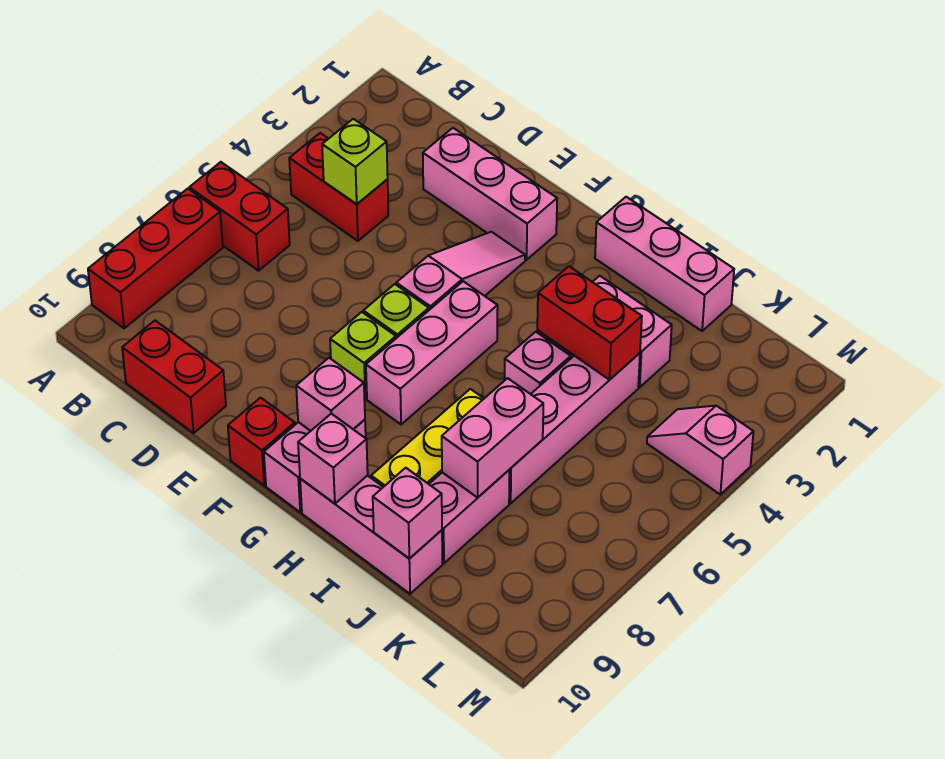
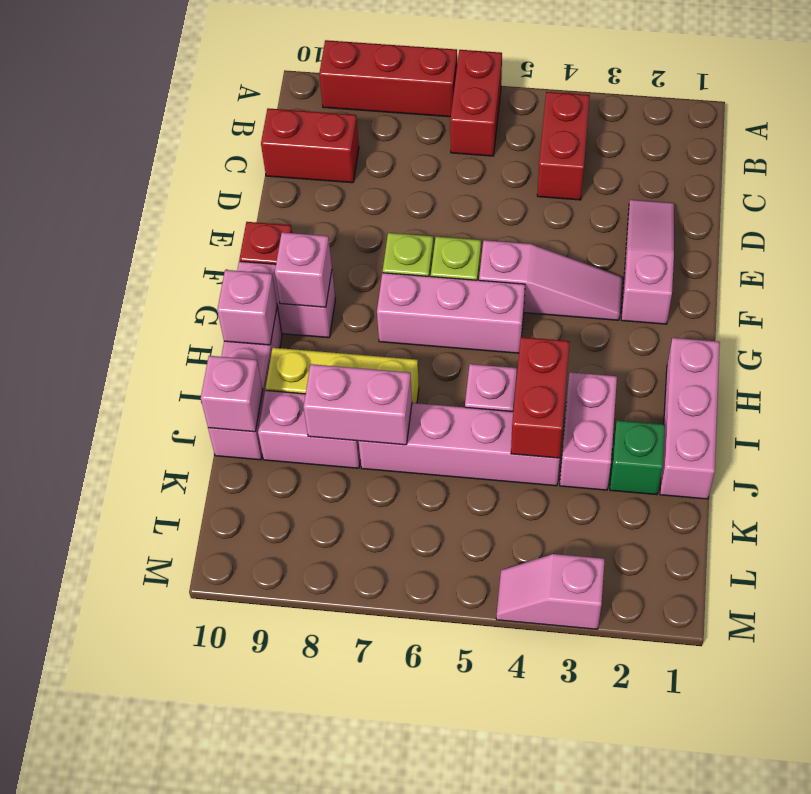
lime 1x1 brick [322,119,388,204] -> none
red 1x2 brick [122,321,226,433] -> red 1x2 brick turned to [261,108,359,183]
pink 1x3 brick [423,128,557,260] -> pink 1x3 slope [621,200,674,324]
none -> green 1x1 brick [610,420,665,495]
pink 1x2 slope [647,406,754,494] -> pink 1x2 slope turned to [496,554,605,629]

